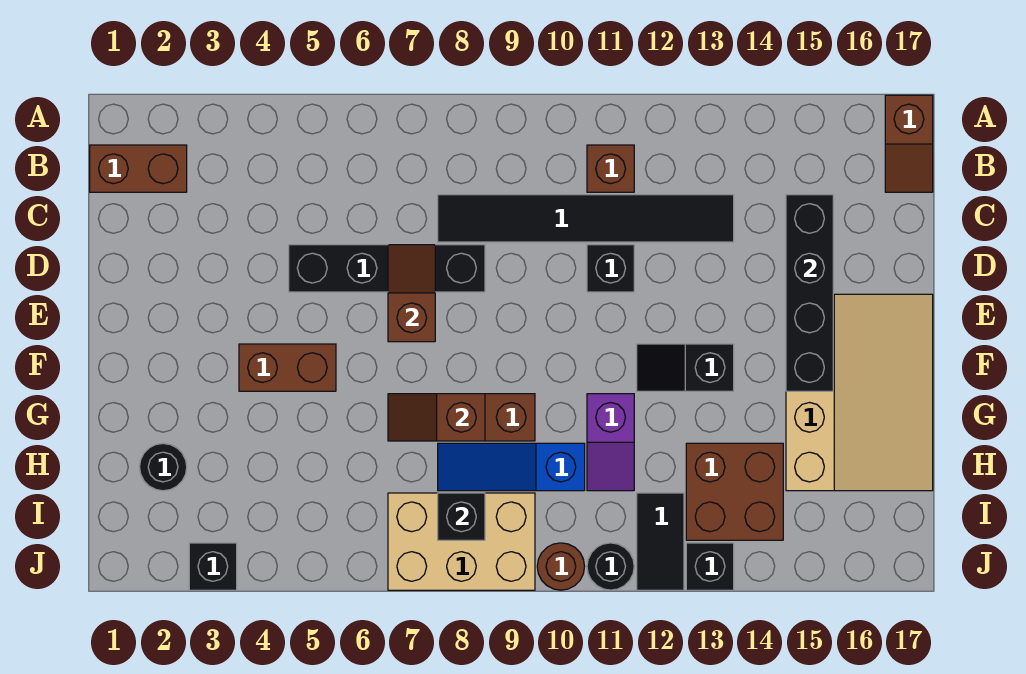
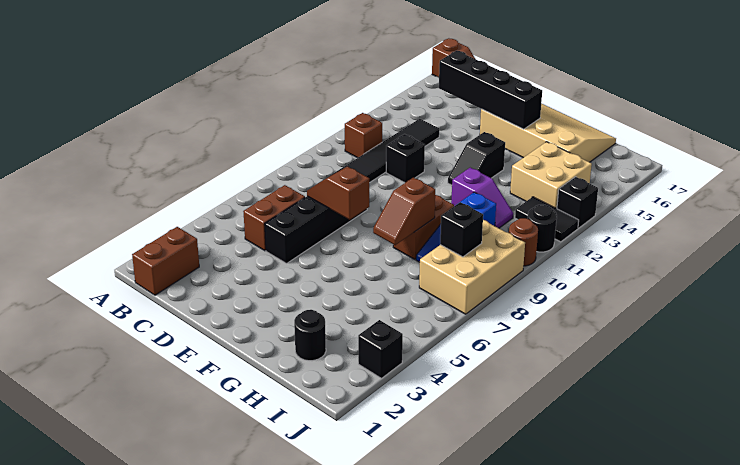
brown 1x2 brick [239,344,336,391] -> brown 1x2 brick moved to [243,185,305,251]
brown 2x2 brick [686,443,783,540] -> tan 2x2 brick [510,142,592,209]

